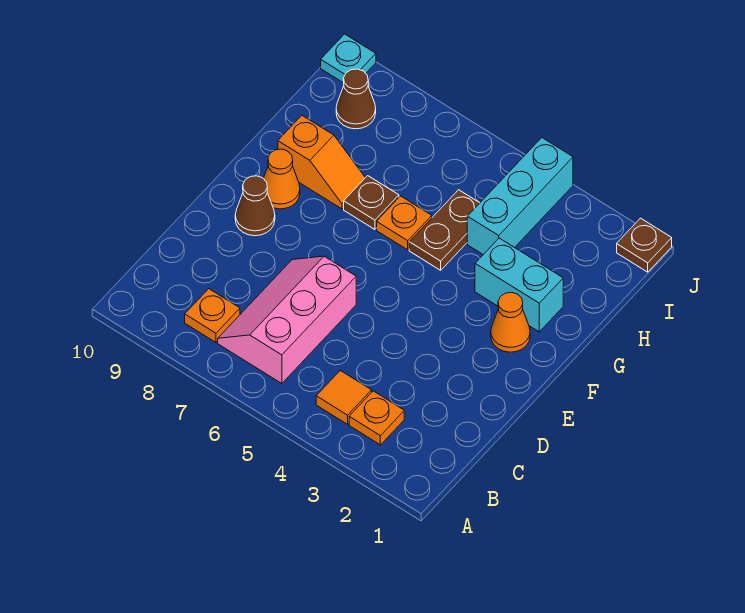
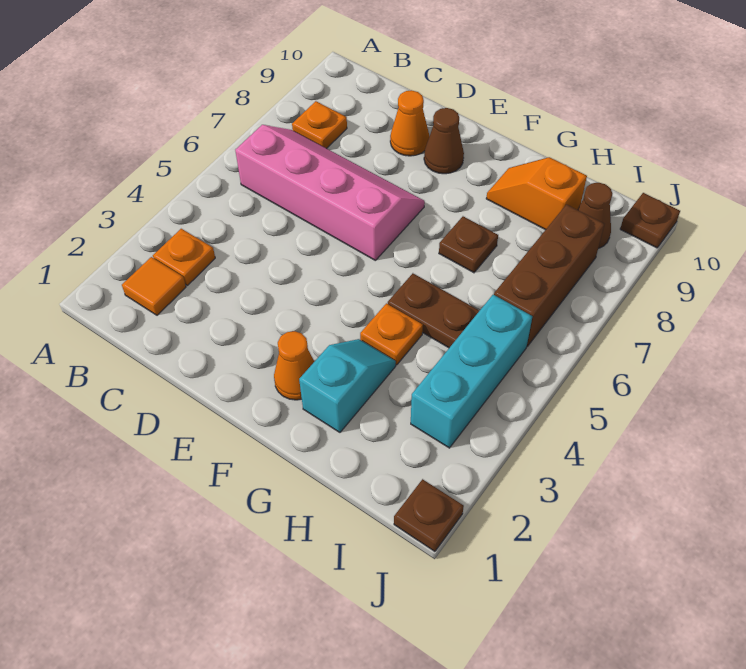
orange 1x1 tile [316,371,372,424] -> orange 1x1 tile moved to [122,257,186,315]
pink 2x3 slope [218,256,356,384] -> pink 2x4 slope [235,125,425,261]
orange 1x1 cone [263,149,300,209] -> orange 1x1 cone moved to [390,90,429,156]
cyan 1x2 brick [475,238,563,332] -> cyan 1x2 slope [299,339,396,432]
orange 1x1 plate [377,196,432,250] -> orange 1x1 plate moved to [360,303,423,365]
orange 1x2 slope [278,116,365,209] -> orange 1x2 slope turned to [486,157,587,230]
cyan 1x3 brick [467,138,573,255] -> cyan 1x3 brick turned to [411,295,532,448]
none -> brown 1x3 brick [494,205,604,346]
cyan 1x1 plate [321,34,376,83] -> brown 1x1 plate [620,193,680,248]

